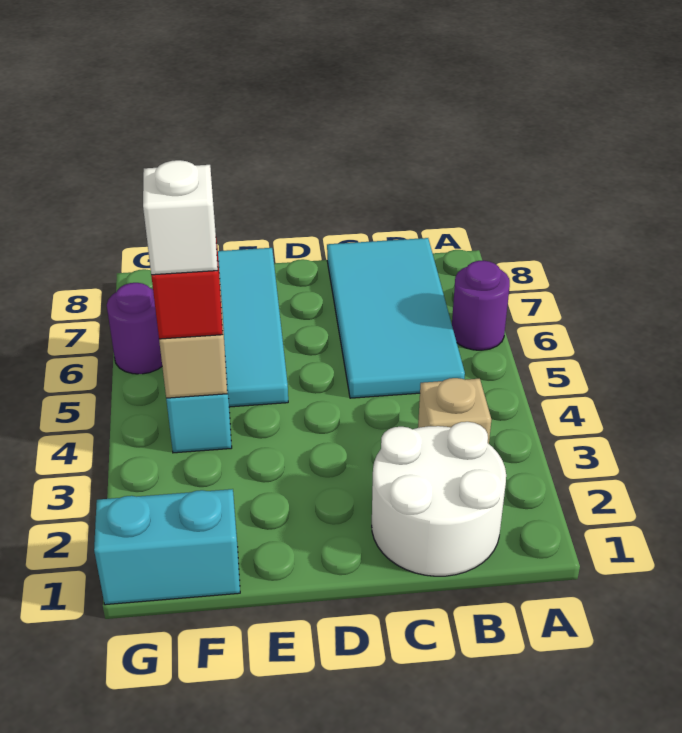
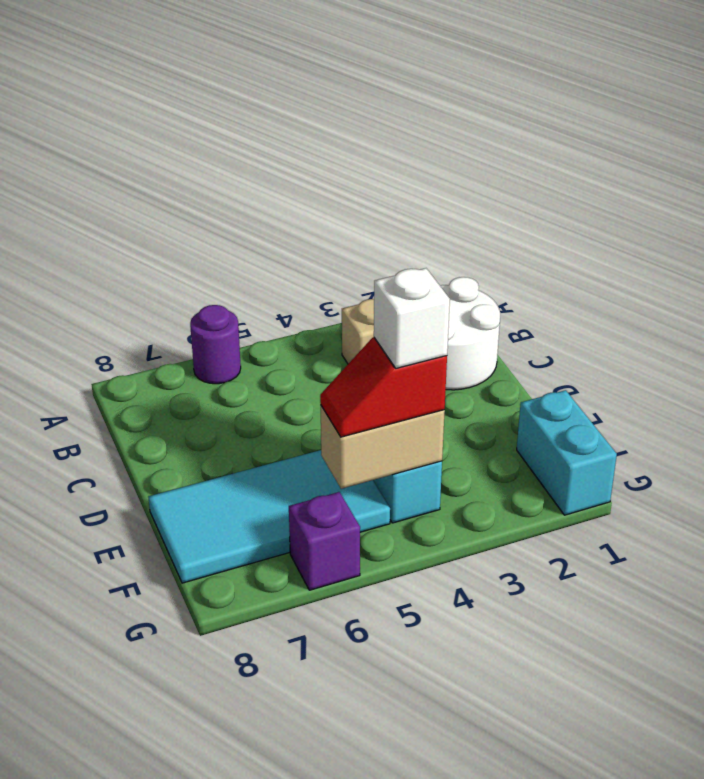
cyan 2x4 tile [327,238,465,398] -> none
purple 1x1 round brick [107,283,162,374] -> purple 1x1 brick [289,492,360,590]

